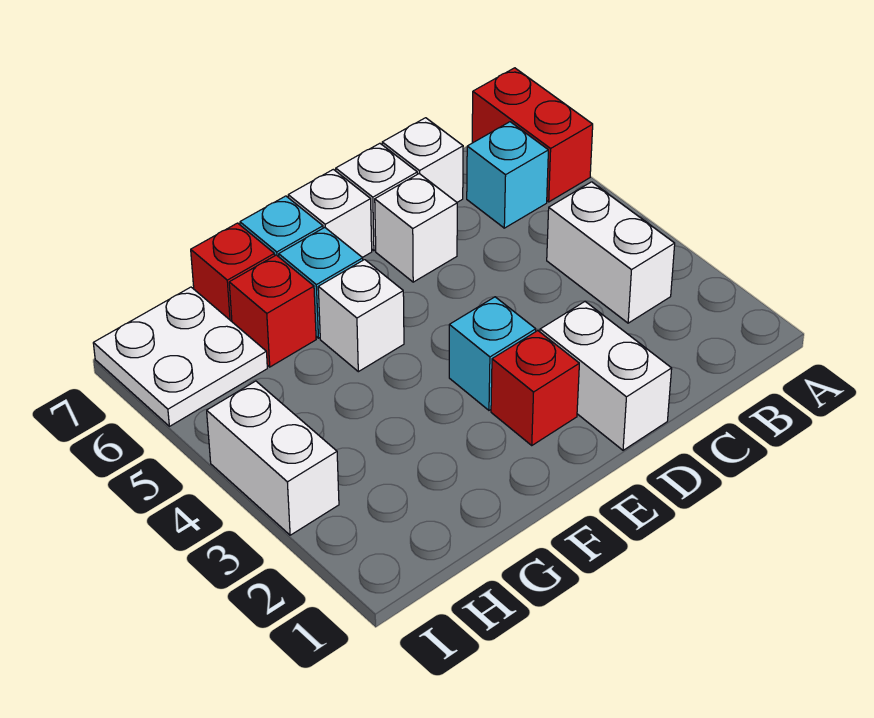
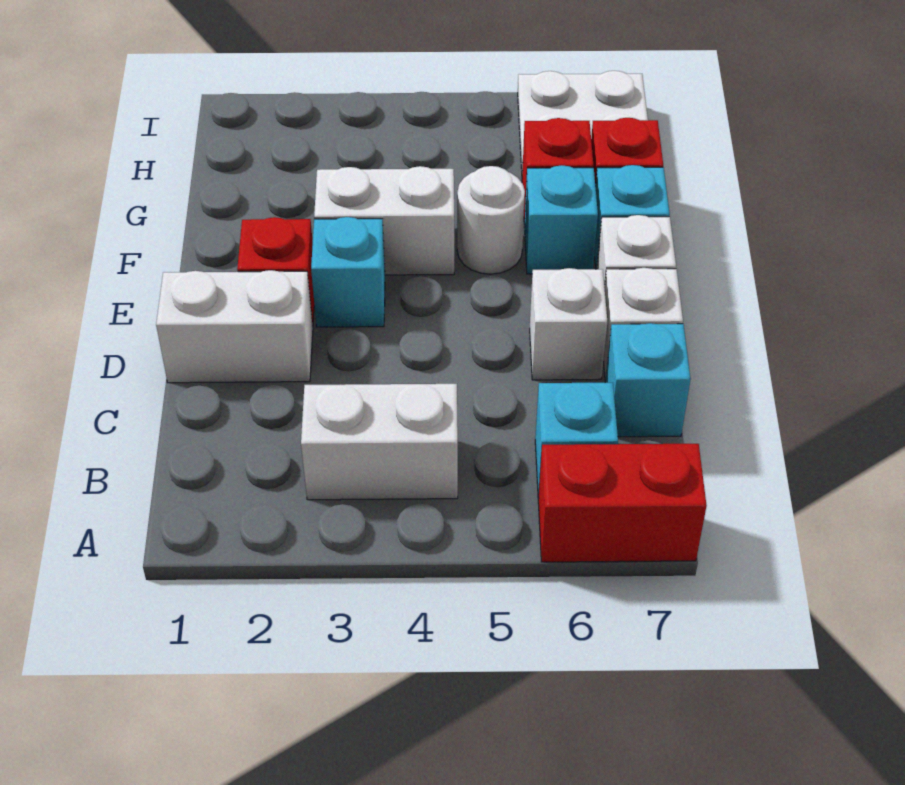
white 1x1 brick [382,118,463,202] -> cyan 1x1 brick [605,323,690,437]
white 1x1 brick [318,260,404,372] -> white 1x1 round brick [457,166,525,274]
white 1x2 brick [207,381,339,535] -> white 1x2 brick moved to [314,166,454,275]

